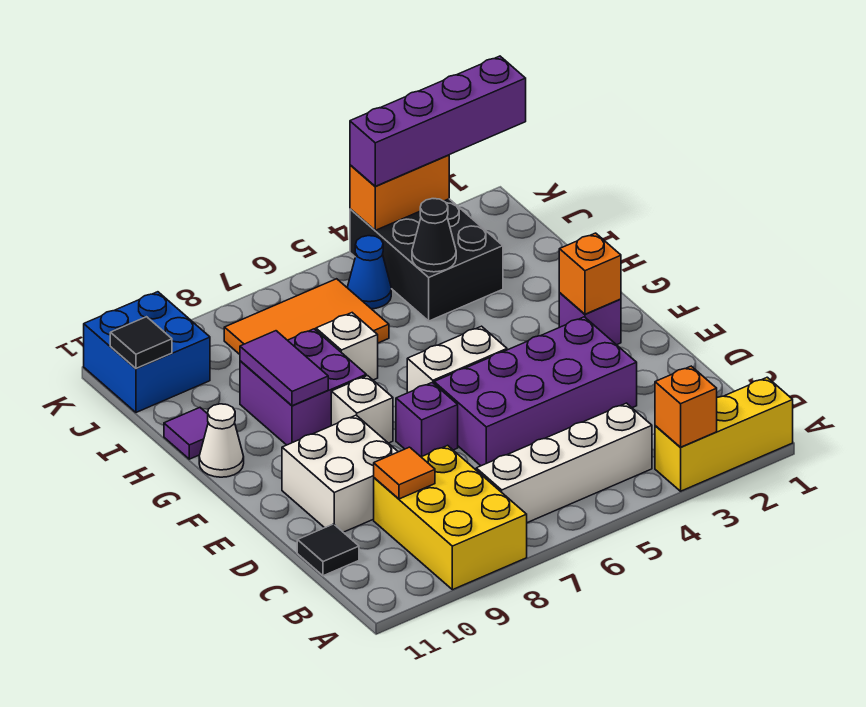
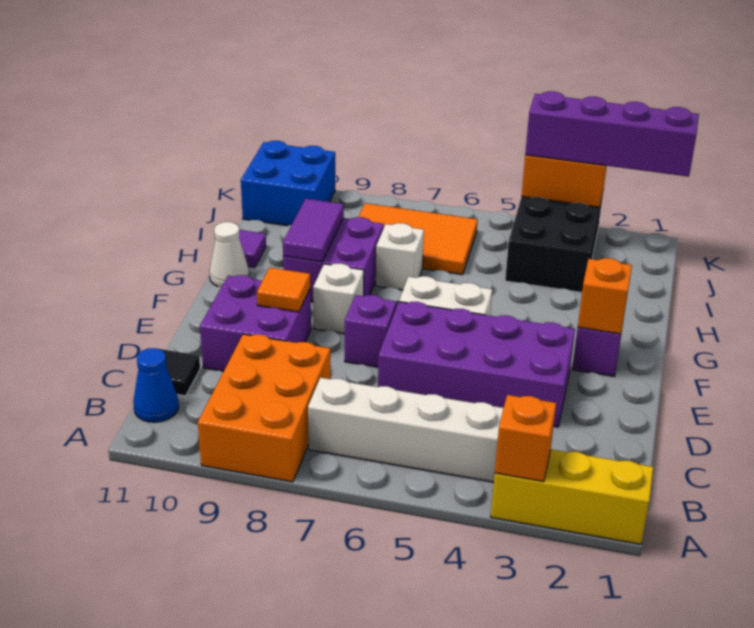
yellow 2x3 brick [374,445,527,590] -> orange 2x3 brick [198,334,331,482]
orange 1x1 tile [374,447,435,499] -> orange 1x1 tile moved to [257,268,310,312]
white 2x2 brick [282,415,398,532] -> purple 2x2 brick [200,275,311,371]
black 1x1 cone [412,199,456,272] -> none
blue 1x1 cone [347,236,391,309] -> blue 1x1 cone moved to [133,348,179,422]
black 1x1 tile [110,317,172,368] -> none

